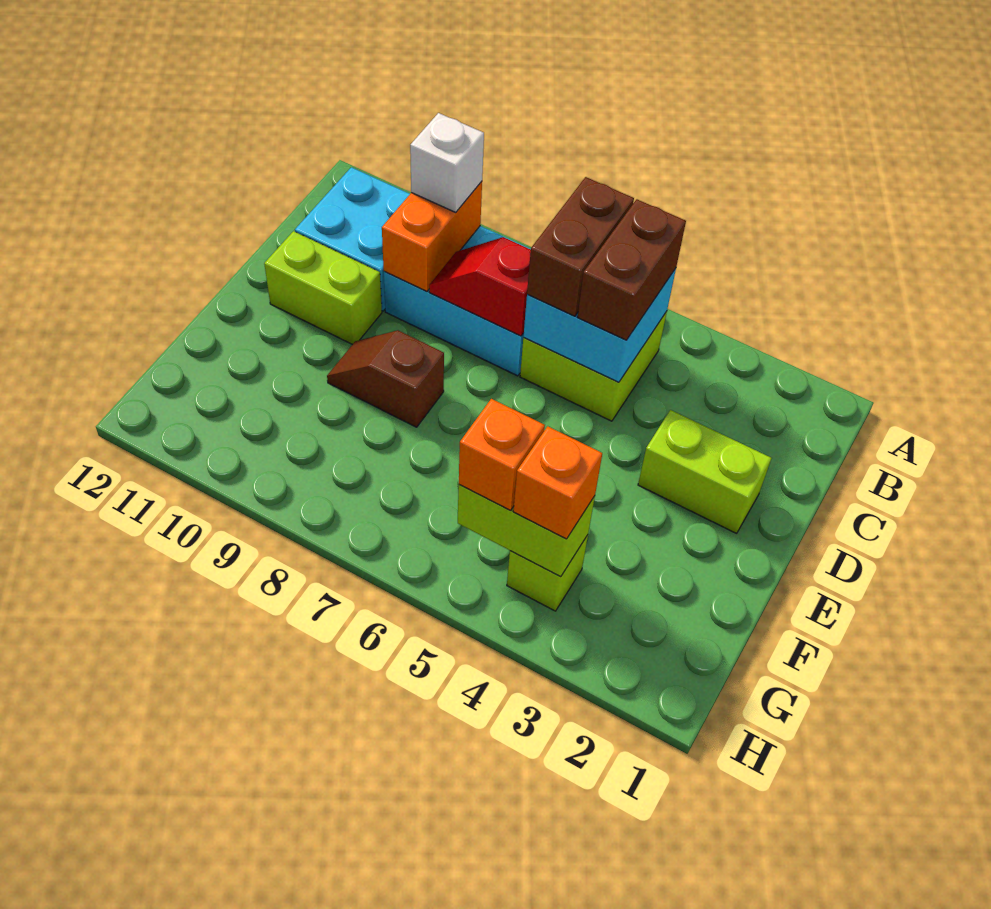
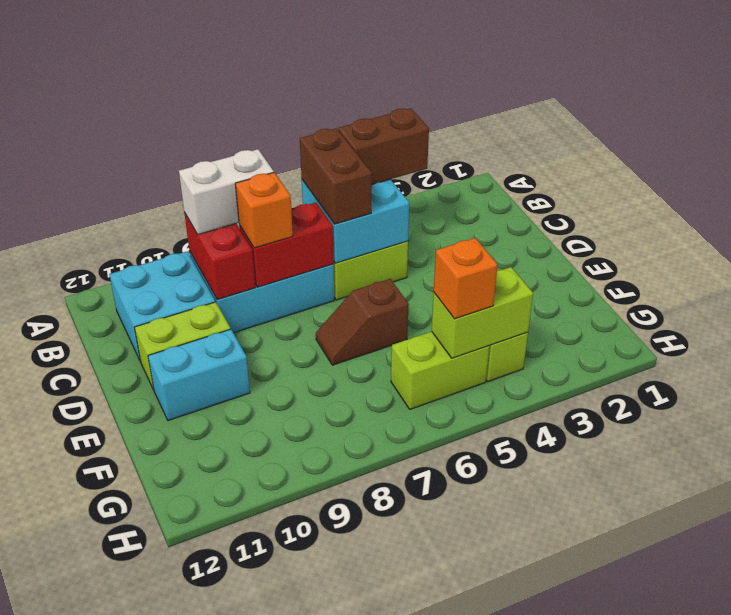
brown 1x2 brick [578,199,686,340] -> brown 1x2 brick turned to [338,108,429,184]
orange 1x2 brick [382,182,482,292] -> red 1x2 brick [184,212,255,300]
white 1x1 brick [410,113,484,212] -> white 1x2 brick [179,149,274,234]
red 1x2 slope [429,237,531,336] -> red 1x2 brick [239,203,333,287]
lime 1x2 brick [638,410,771,533] -> lime 1x2 brick moved to [391,332,489,409]
brown 1x2 slope [327,330,444,427] -> brown 1x2 slope moved to [316,279,409,365]
none -> cyan 1x2 brick [148,329,250,421]
orange 1x1 brick [513,427,602,539] -> orange 1x1 brick moved to [235,172,293,248]

